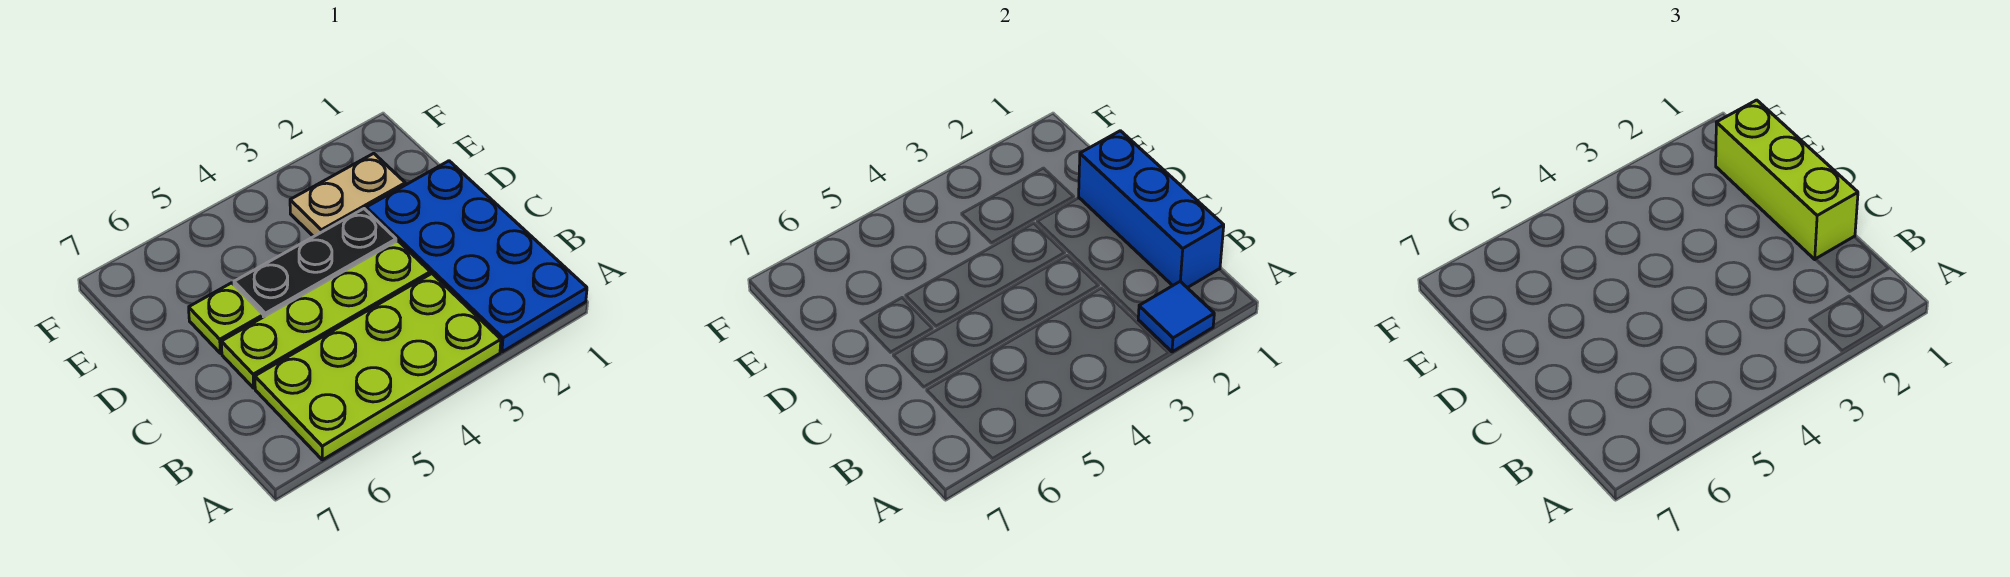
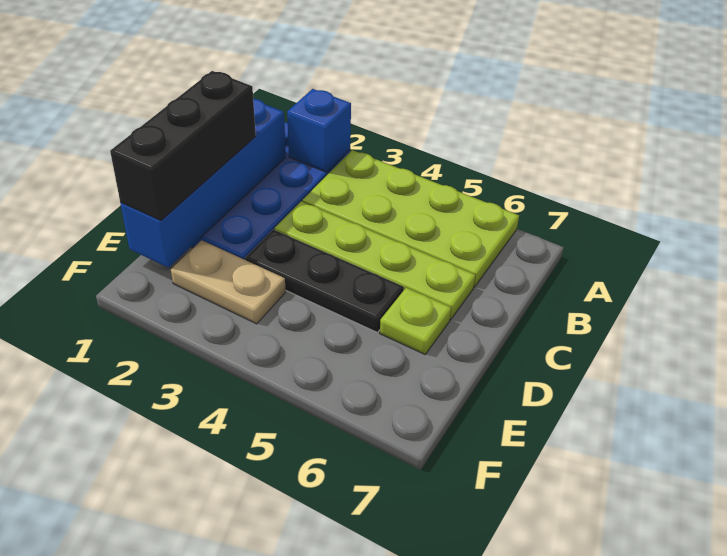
blue 1x1 tile [1138,281,1214,352] -> blue 1x1 brick [287,89,351,172]
blue 1x3 brick [1079,131,1224,288] -> blue 1x4 brick [120,99,286,268]
lime 1x3 brick [1716,100,1858,259] -> black 1x3 brick [110,71,256,220]

